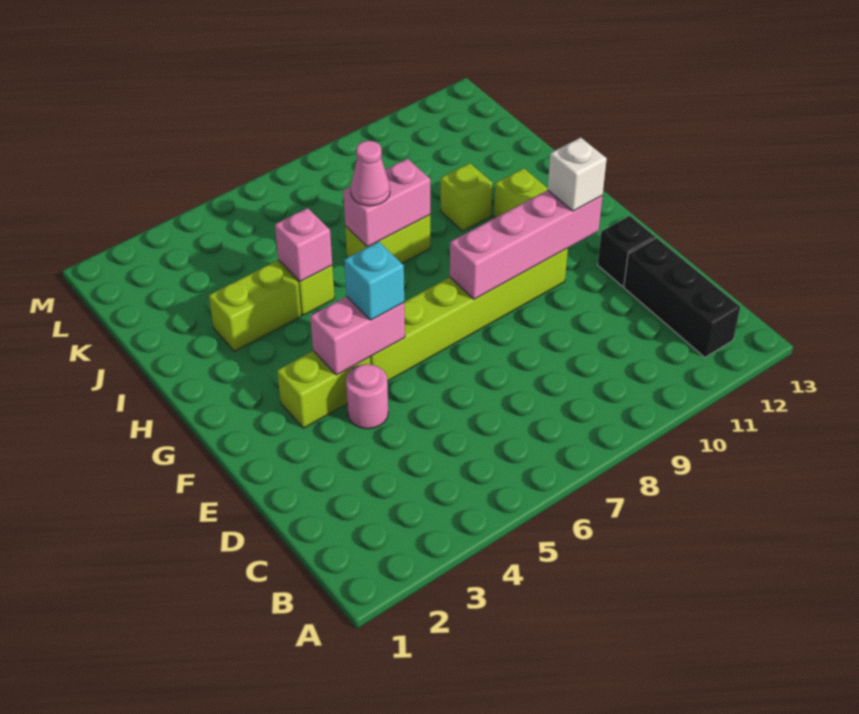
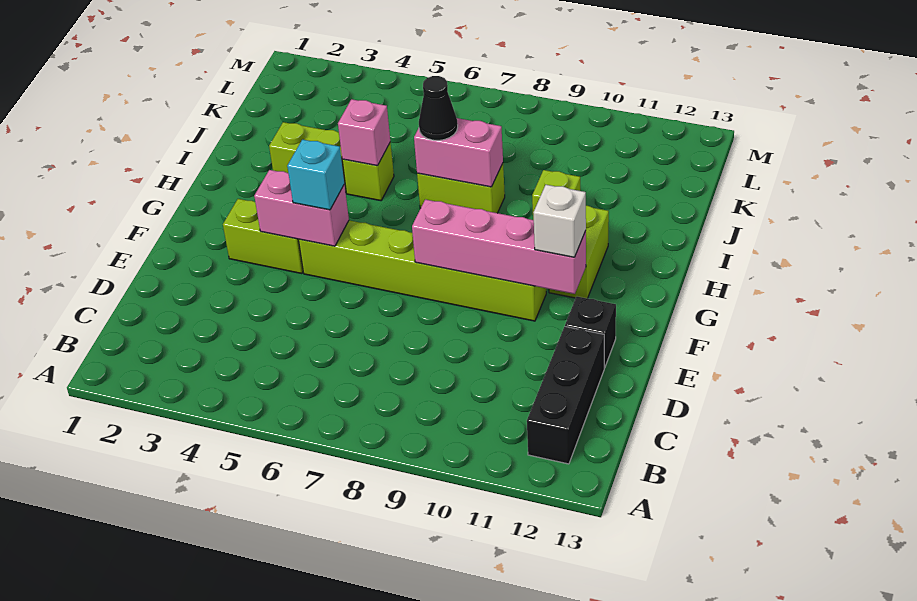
pink 1x1 round brick [346,364,388,429] -> none
pink 1x1 cone [351,141,390,206] -> black 1x1 cone [419,76,458,140]

